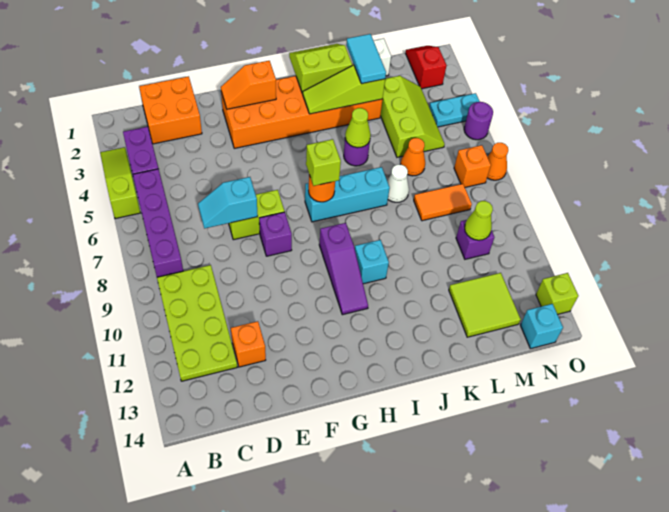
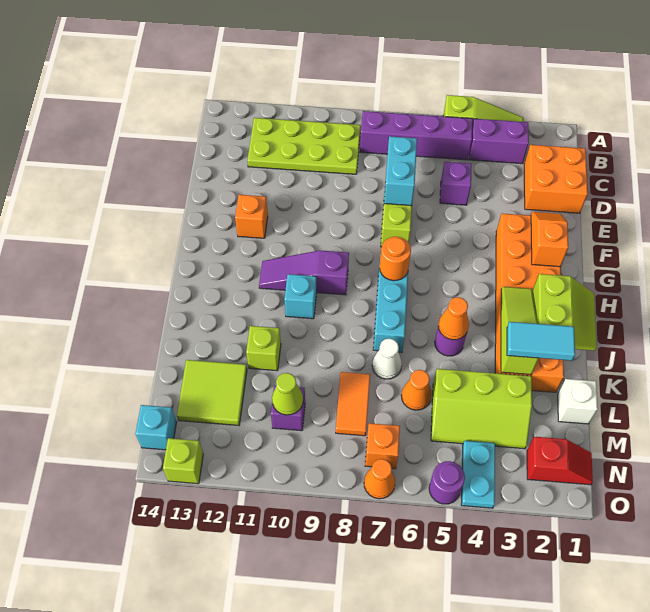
cyan 1x2 slope [198,177,258,228] -> cyan 1x2 brick [384,136,417,206]
orange 1x1 brick [231,321,266,367] -> orange 1x1 brick moved to [235,195,268,238]
purple 1x1 brick [259,212,292,256] -> purple 1x1 brick moved to [440,162,472,205]
lime 1x1 brick [306,139,341,186] -> lime 1x1 brick moved to [246,326,281,371]
lime 1x1 cone [345,108,371,148] -> orange 1x1 cone [438,297,469,340]

